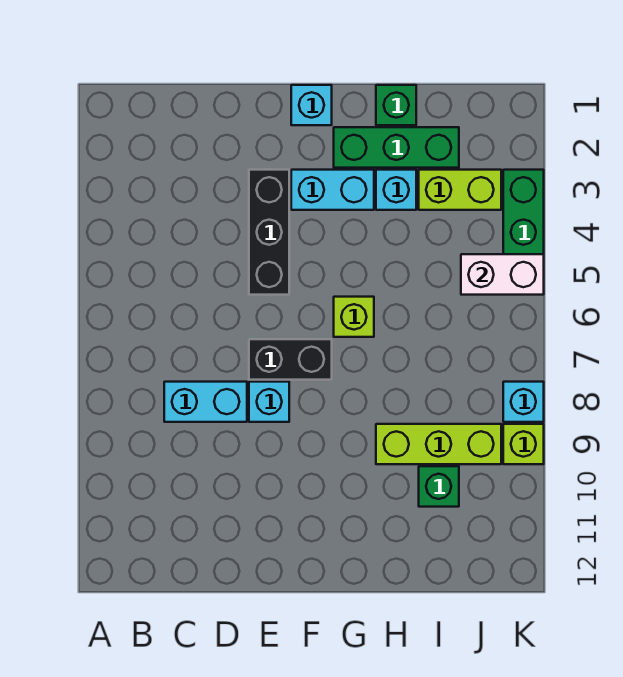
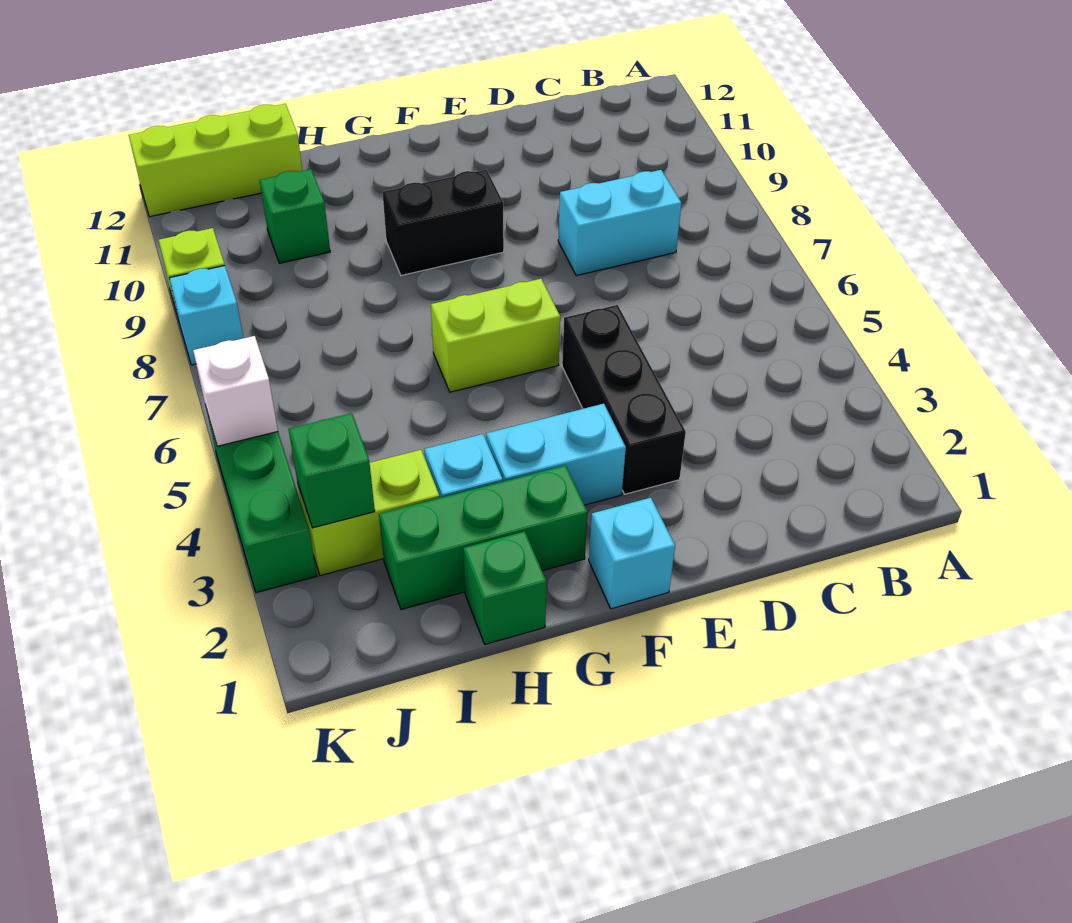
black 1x2 brick [249,339,332,380] -> black 1x2 brick moved to [382,169,504,275]
cyan 1x1 brick [249,382,289,422] -> none
lime 1x1 brick [334,297,374,337] -> lime 1x2 brick [431,279,560,392]
lime 1x3 brick [376,424,501,464] -> lime 1x3 brick moved to [129,104,302,217]
none -> green 1x1 brick [289,413,375,528]
white 1x2 brick [461,254,544,295] -> white 1x1 brick [193,336,278,446]

